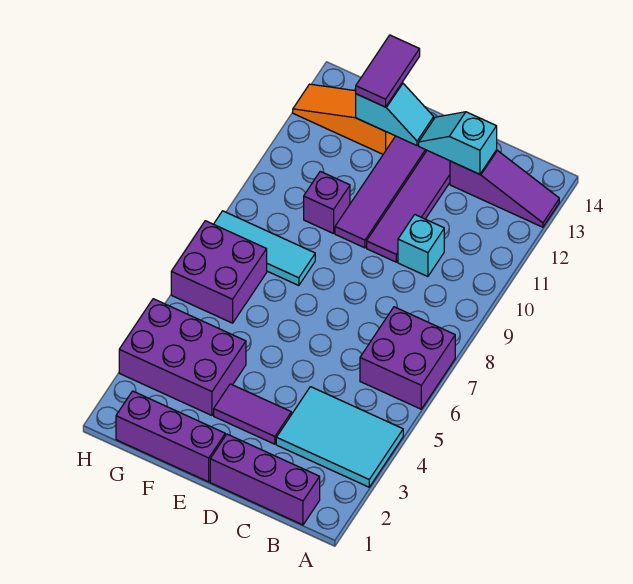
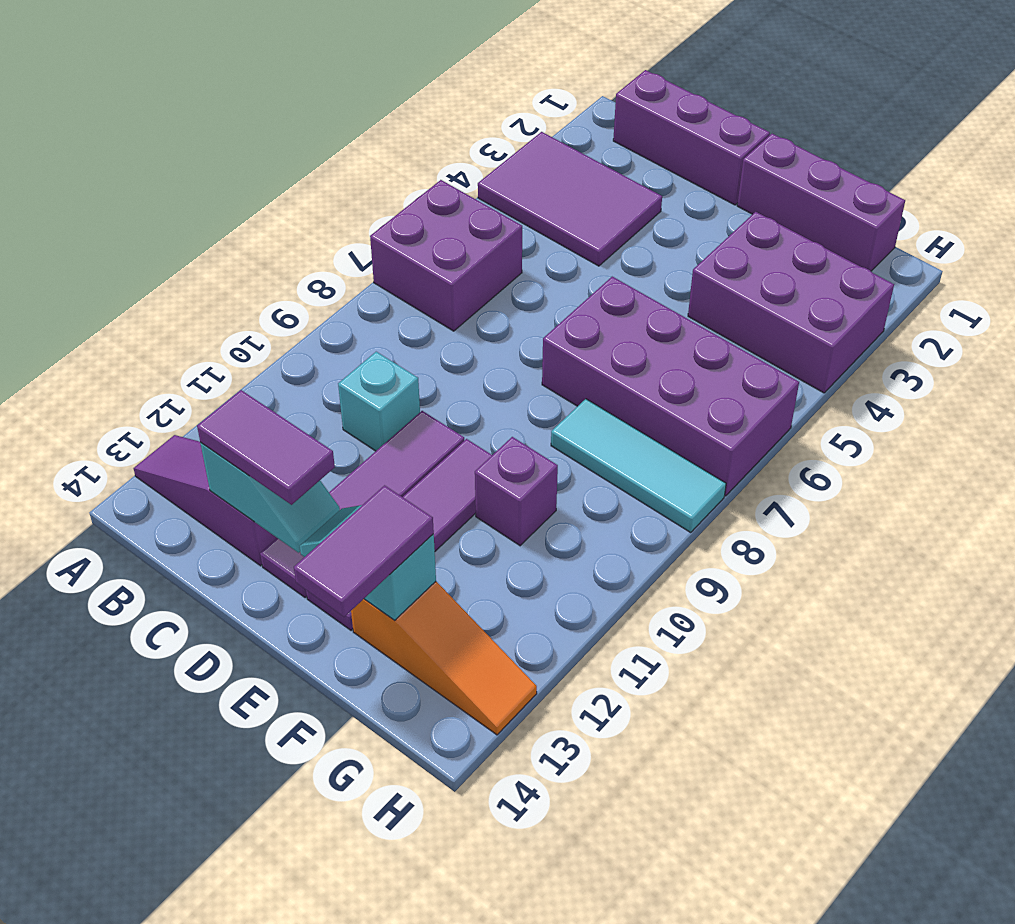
cyan 2x3 tile [276,387,403,487] -> purple 2x3 tile [478,132,662,266]
purple 1x2 tile [214,384,291,444] -> purple 1x2 tile moved to [197,390,335,505]
purple 2x2 brick [171,221,267,323] -> purple 2x4 brick [542,277,799,496]

